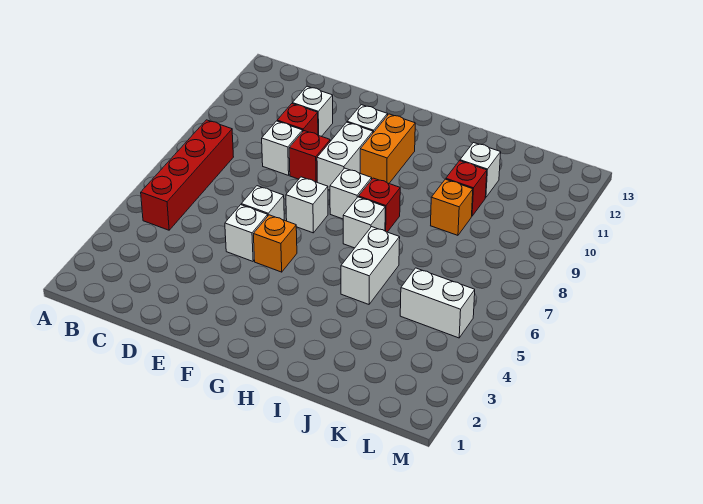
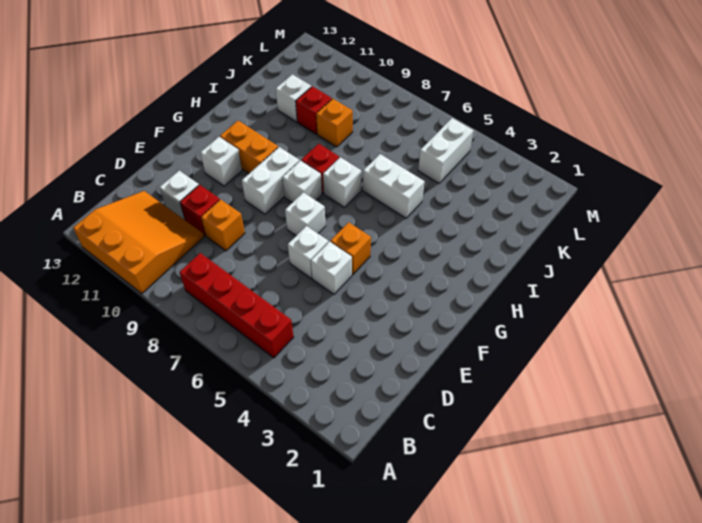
none -> orange 3x3 slope [73,191,204,294]
white 1x1 brick [262,121,303,175] -> orange 1x1 brick [201,199,245,251]
red 1x1 brick [289,131,330,182] -> none
white 1x2 brick [317,122,373,190] -> white 1x2 brick turned to [242,147,299,214]

